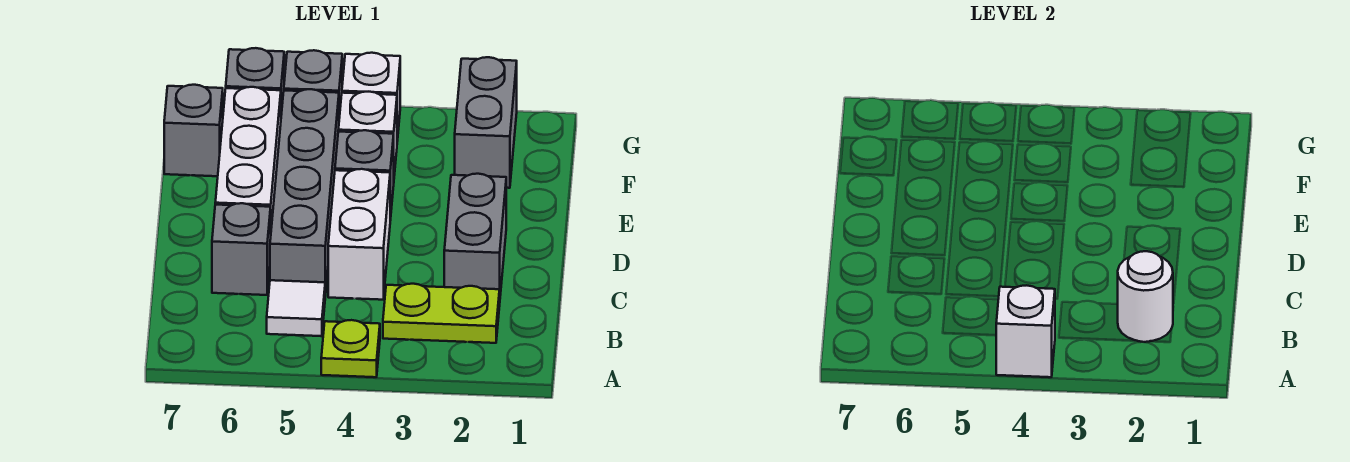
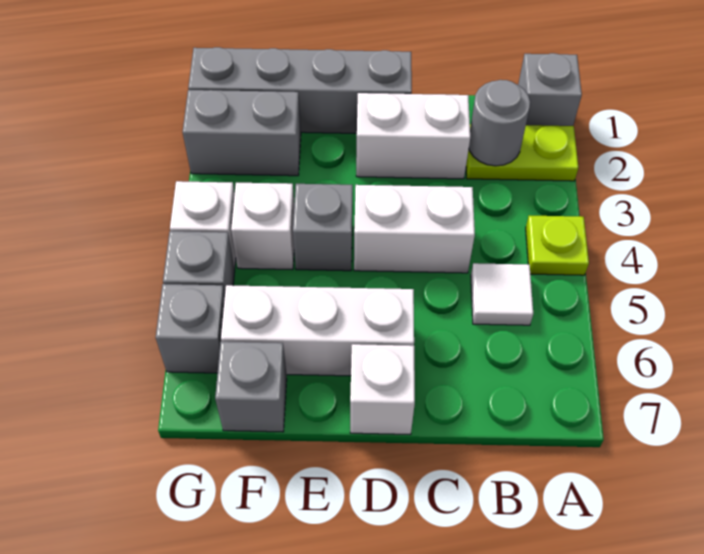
white 1x1 brick [996,285,1055,377] -> white 1x1 brick moved to [350,344,415,435]
lime 1x2 plate [383,284,500,343] -> lime 1x2 plate turned to [466,124,578,181]
white 1x1 round brick [1118,251,1173,342] -> grey 1x1 round brick [469,80,530,166]
grey 1x2 brick [444,174,506,295] -> white 1x2 brick [356,93,470,179]
grey 1x4 brick [270,89,339,296] -> grey 1x4 brick moved to [188,47,412,133]
grey 1x1 brick [212,203,271,295] -> grey 1x1 brick moved to [518,53,582,126]

